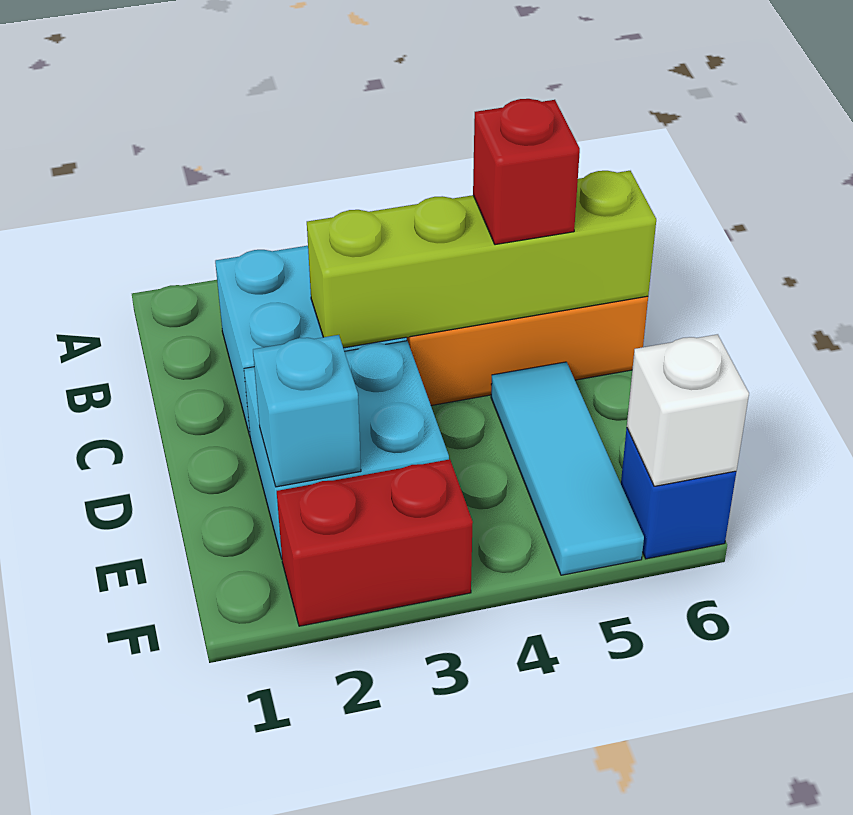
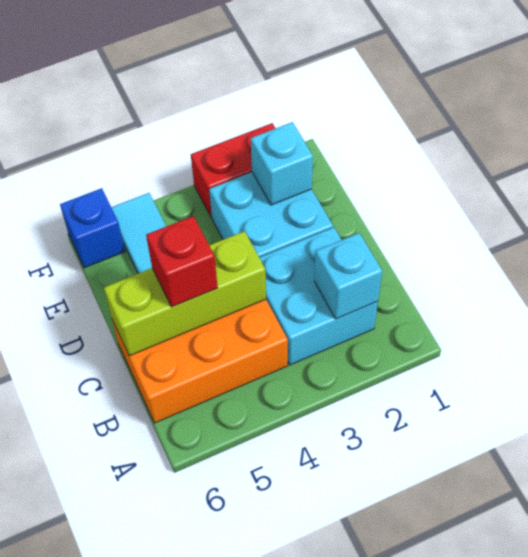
none -> cyan 1x1 brick [314,233,382,319]
lime 1x4 brick [307,171,656,348] -> lime 1x3 brick [104,231,266,356]
white 1x1 brick [627,334,749,486] -> none

